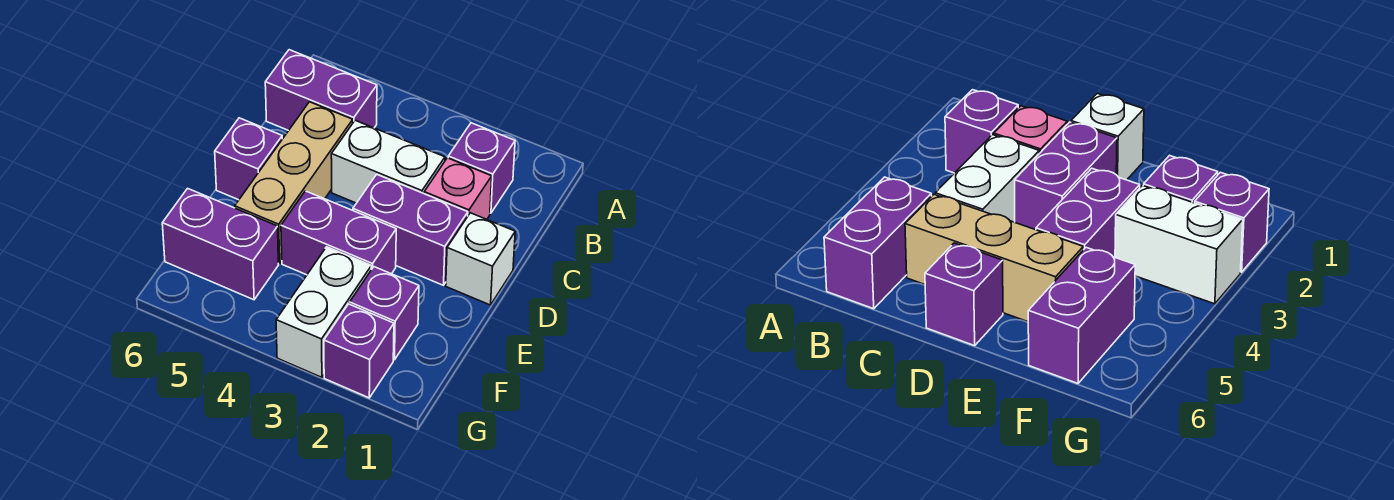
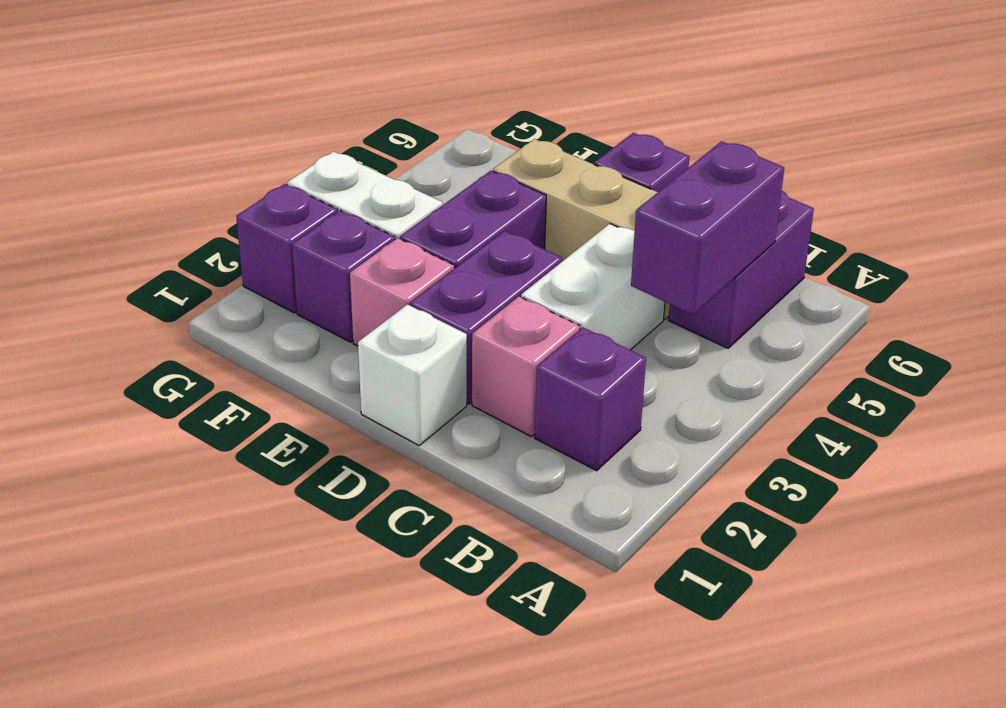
none -> pink 1x1 brick [350,238,454,346]
purple 1x2 brick [162,188,279,300] -> purple 1x2 brick moved to [631,141,784,315]

